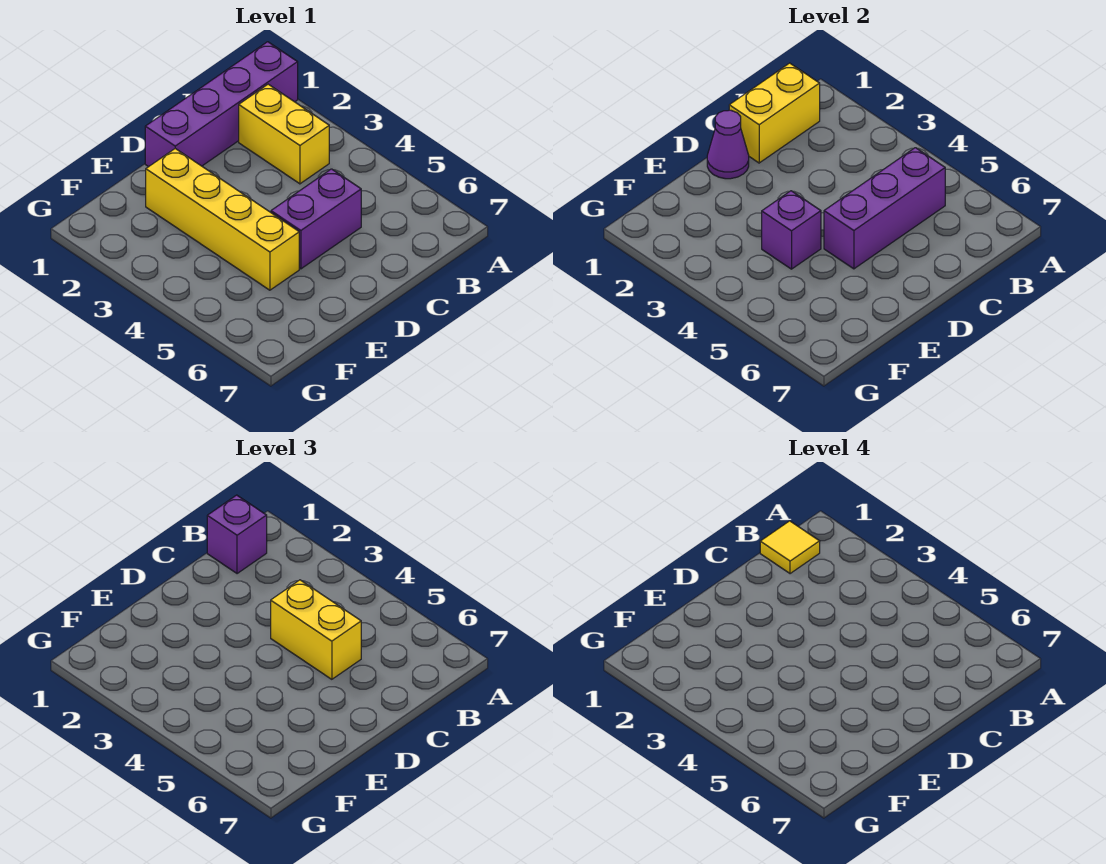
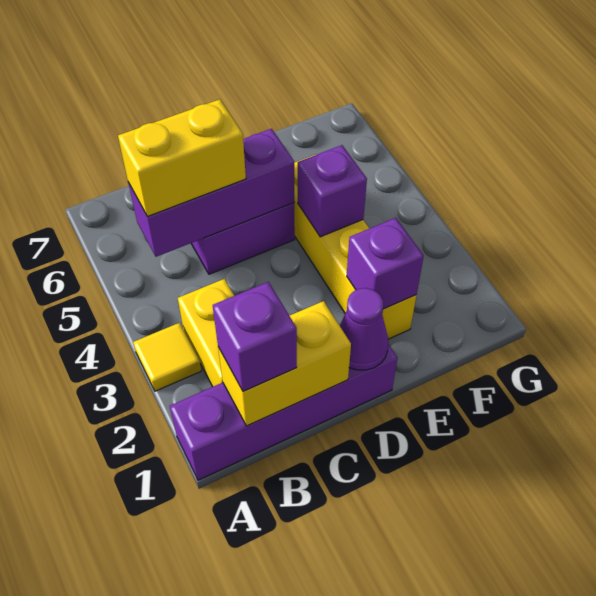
yellow 1x1 tile [760,521,820,574] -> yellow 1x1 tile moved to [133,323,201,391]
yellow 1x2 brick [271,580,361,679] -> yellow 1x2 brick turned to [118,99,246,217]
none -> purple 1x1 brick [347,218,424,309]

